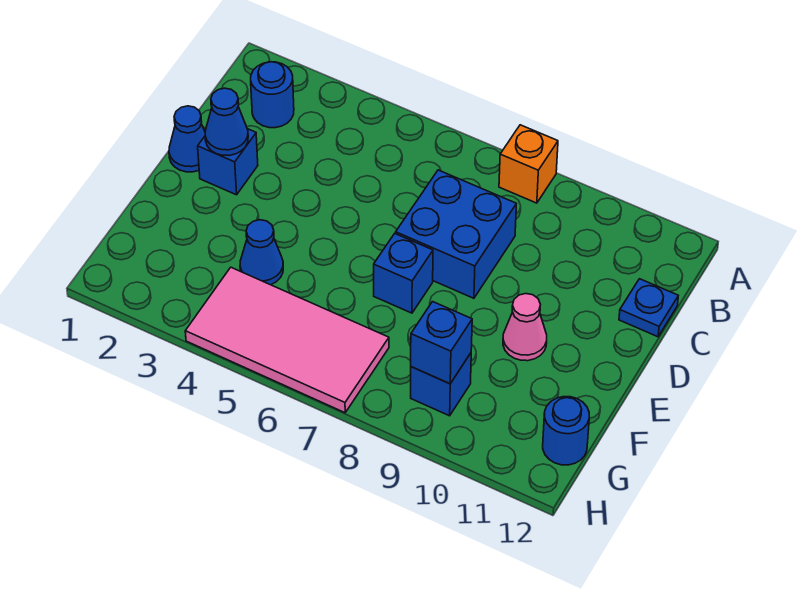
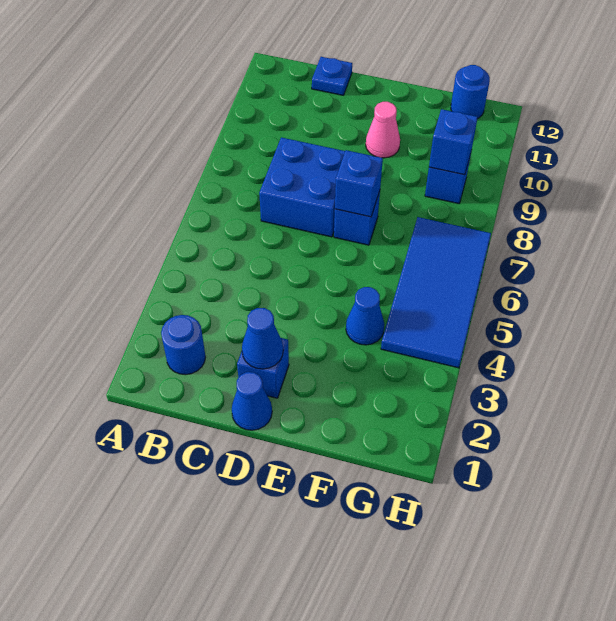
orange 1x1 brick [499,125,558,203] -> none
none -> blue 1x1 brick [335,150,383,217]
pink 2x4 tile [185,267,389,413] -> blue 2x4 tile [381,217,491,368]

